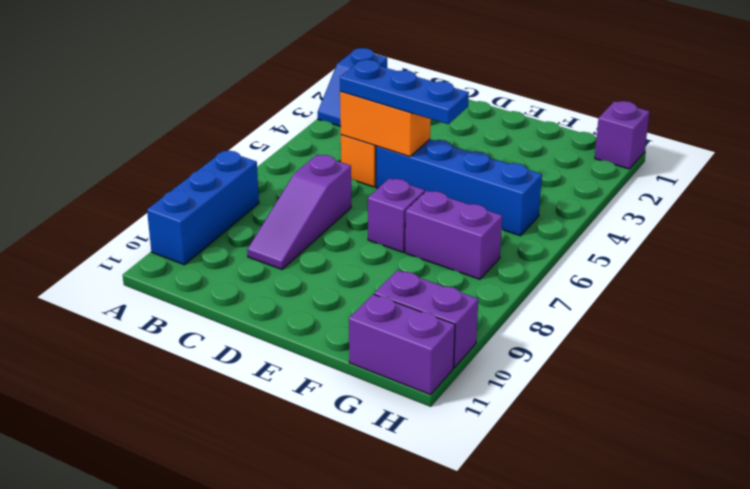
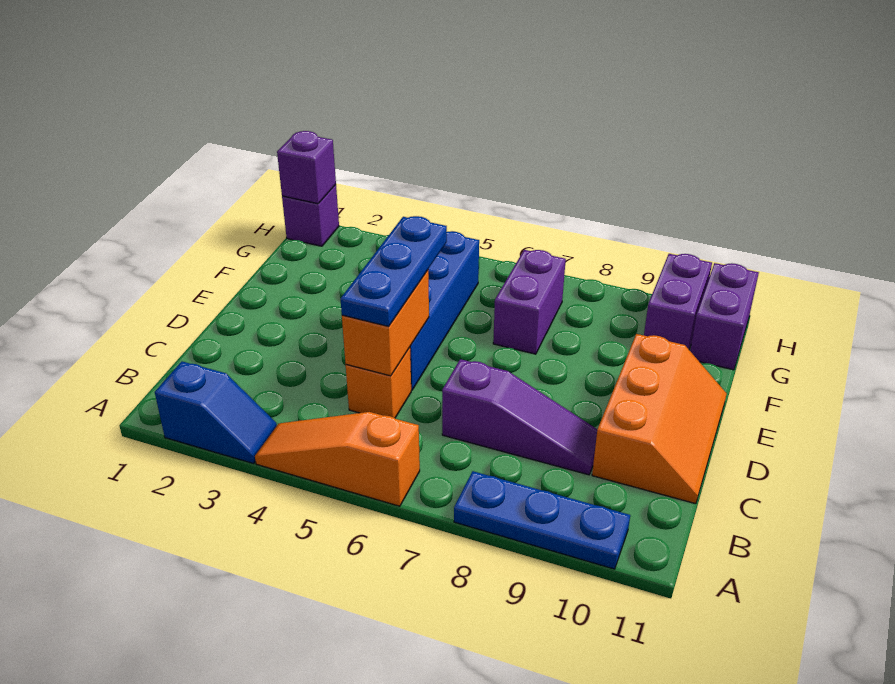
none -> orange 1x3 slope [255,412,420,506]
blue 1x3 brick [147,151,259,265] -> blue 1x3 plate [454,471,630,569]
none -> orange 2x3 slope [592,334,727,504]
purple 1x1 brick [368,178,425,252] -> purple 1x1 brick moved to [277,131,336,204]

